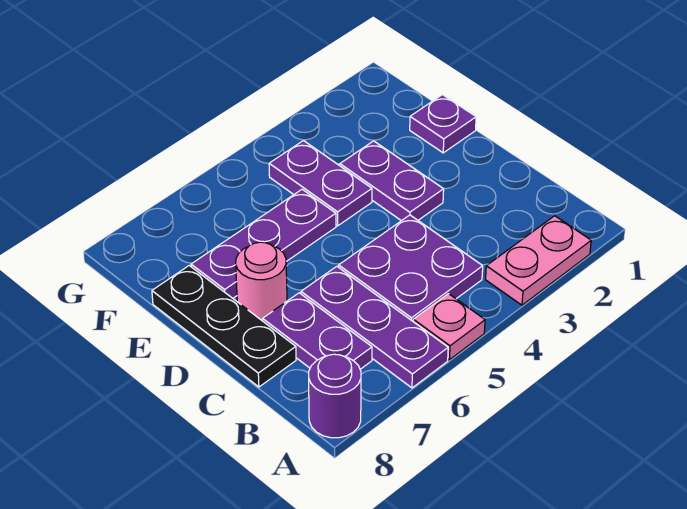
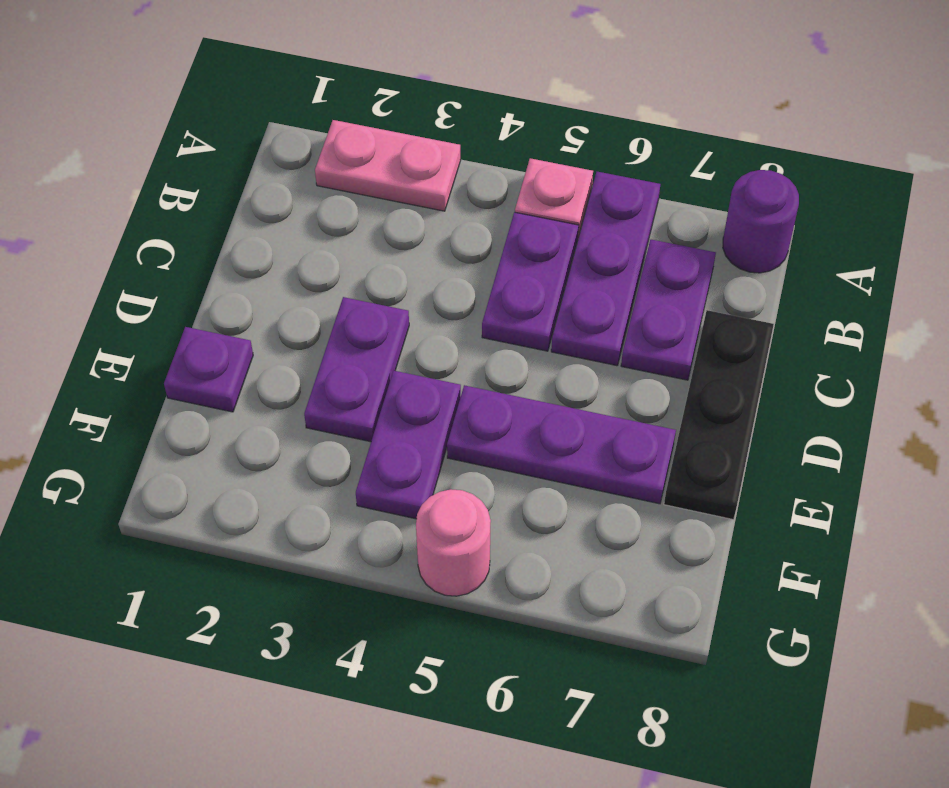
purple 2x2 plate [339,215,483,321] -> purple 1x2 plate [482,212,579,351]
pink 1x1 round brick [236,242,287,321] -> pink 1x1 round brick moved to [416,489,491,596]

